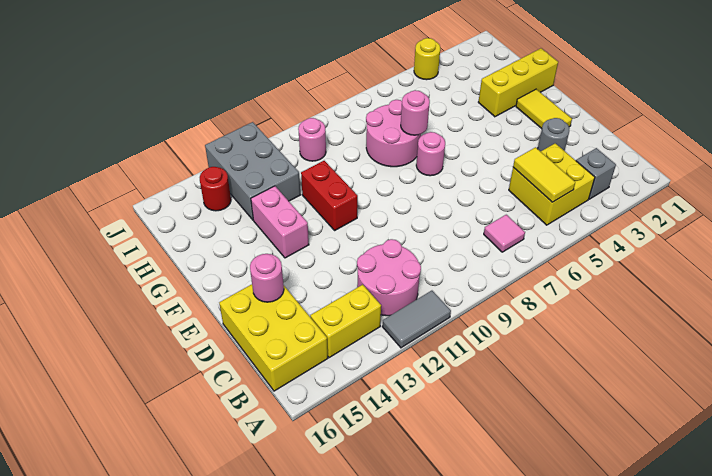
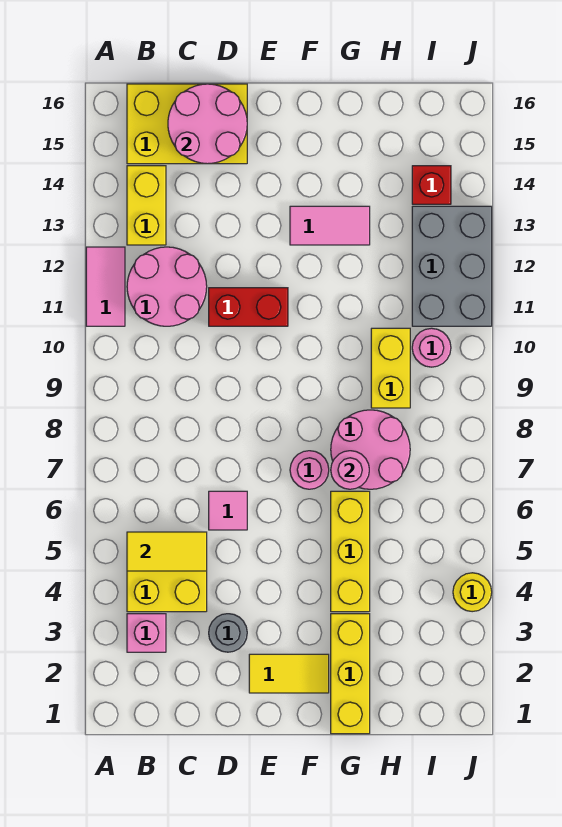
grey 1x2 tile [382,291,451,348] -> pink 1x2 tile [86,247,125,326]
grey 1x1 brick [576,148,616,199] -> pink 1x1 brick [127,614,166,652]
pink 1x1 tile [484,215,525,252] -> pink 1x1 tile moved to [209,491,247,530]
pink 1x1 round brick [250,254,284,302] -> pink 2x2 round brick [168,84,247,164]
red 1x2 brick [301,161,358,230] -> red 1x2 brick moved to [209,288,288,326]
pink 1x2 brick [251,186,309,258] -> pink 1x2 tile [290,206,370,245]
none -> yellow 1x3 brick [331,491,370,612]
none -> yellow 1x2 brick [371,328,410,408]
grey 2x3 brick [205,122,300,220] -> grey 2x3 brick turned to [412,206,492,326]
red 1x1 round brick [200,167,231,211] -> red 1x1 brick [412,166,451,204]

